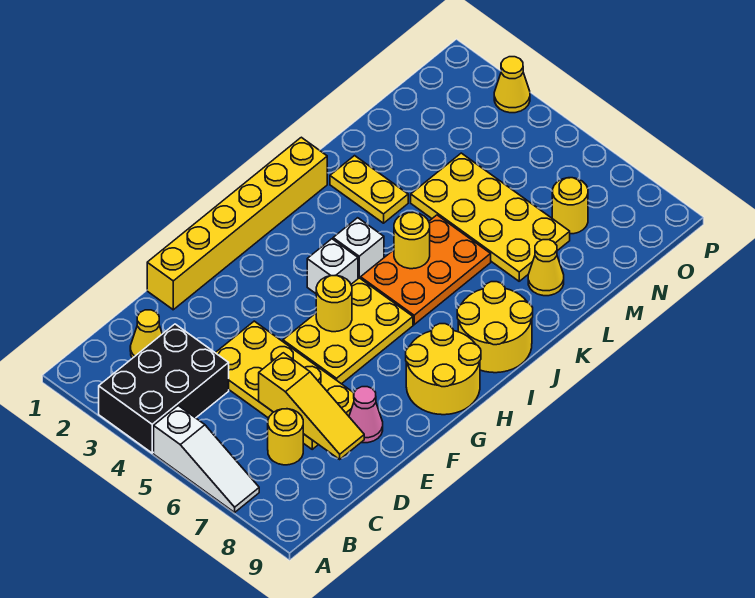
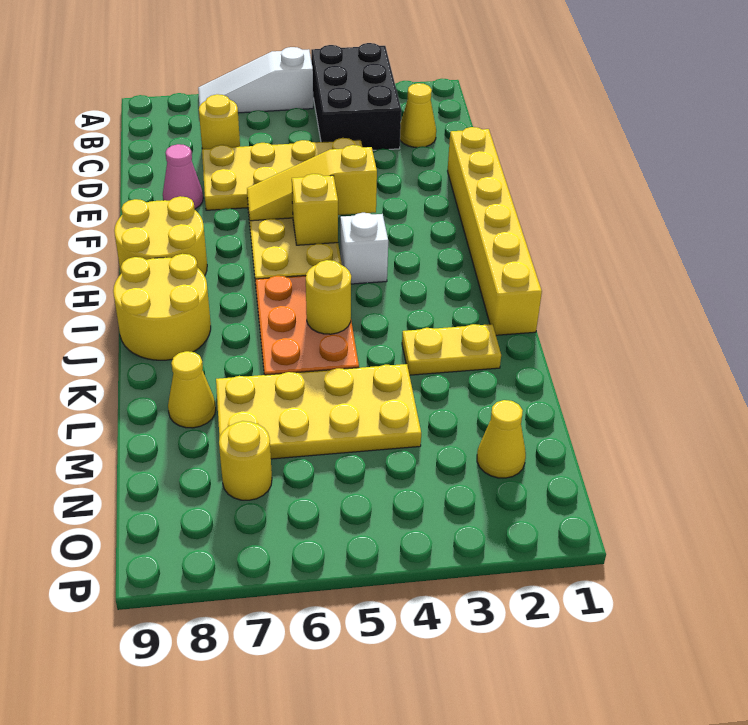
yellow 1x3 slope [259,353,364,459] -> yellow 1x3 slope moved to [247,145,377,221]
yellow 1x1 round brick [316,275,352,332] -> yellow 1x1 brick [292,174,338,245]
white 1x1 brick [333,218,384,279] -> none
yellow 1x1 cone [494,57,530,113] -> yellow 1x1 cone moved to [477,400,526,478]

